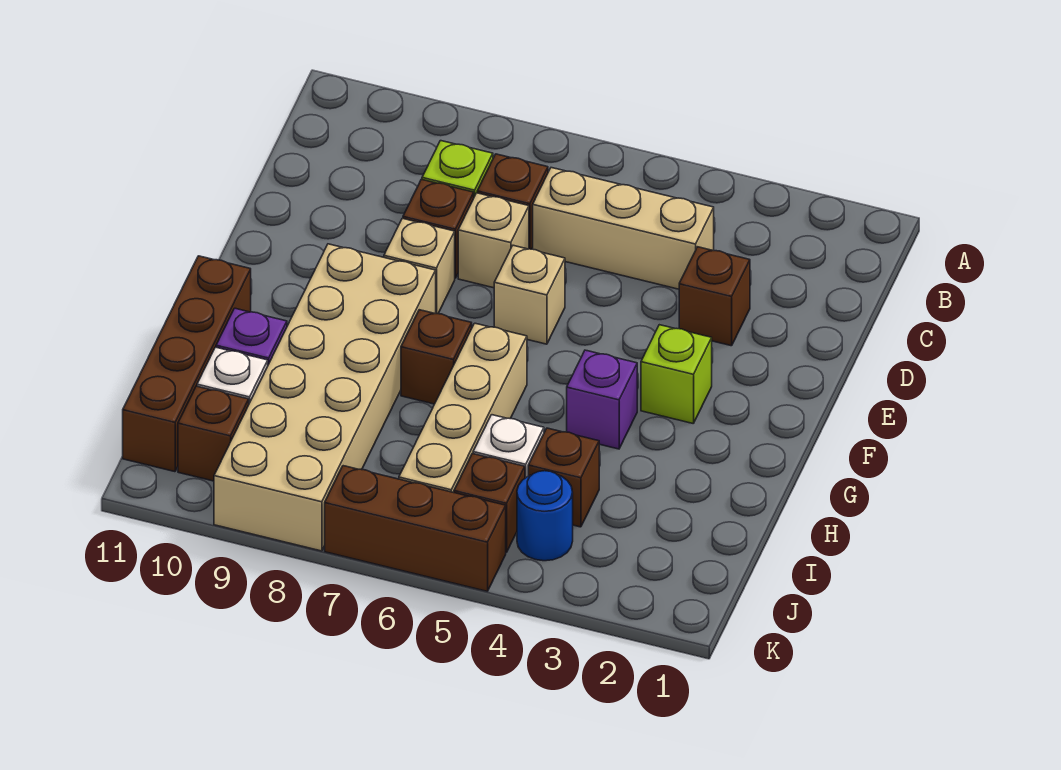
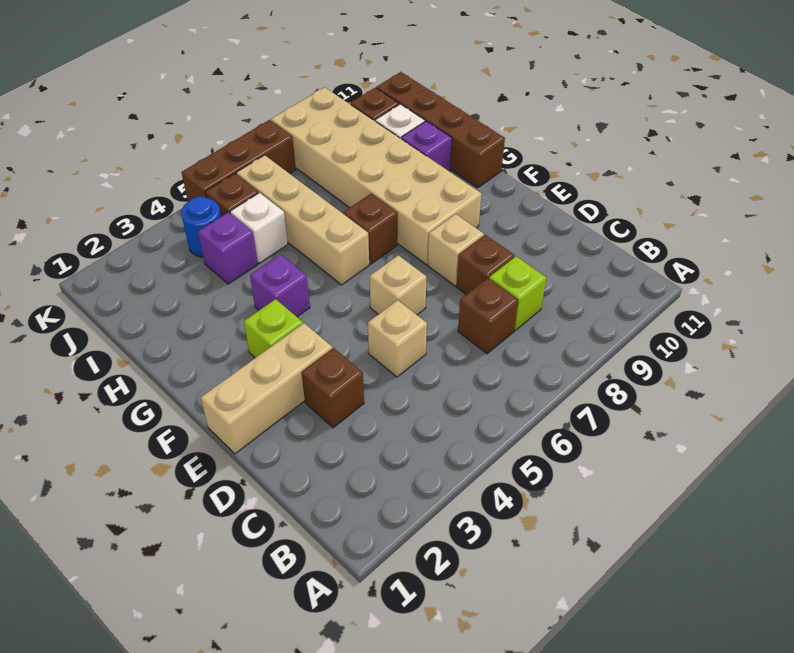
tan 1x3 brick [533,168,714,289] -> tan 1x3 brick moved to [201,323,332,454]
tan 1x1 brick [458,193,529,288] -> tan 1x1 brick moved to [368,300,427,377]
brown 1x1 brick [528,428,599,527] -> purple 1x1 brick [198,212,258,284]

